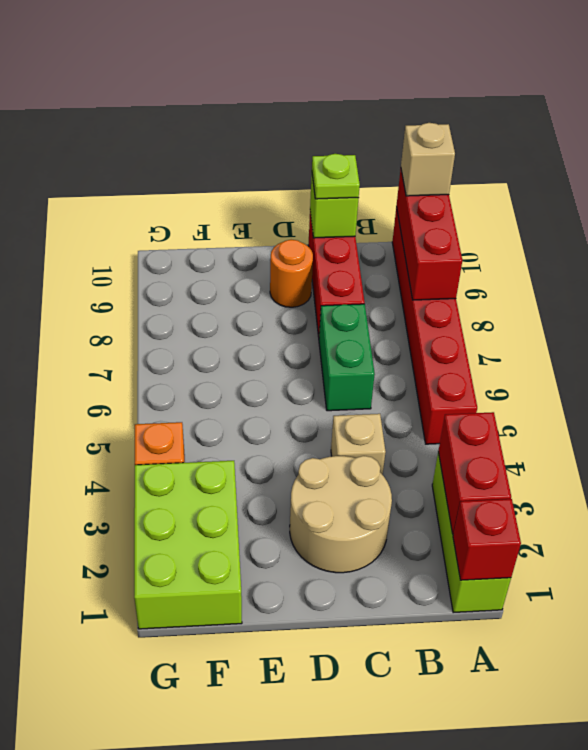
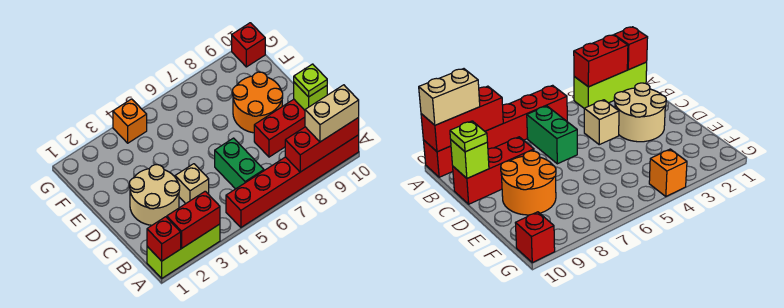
tan 1x1 brick [401,123,455,196] -> tan 1x2 brick [305,85,359,142]
green 1x2 brick [319,304,375,411] -> green 1x2 brick turned to [215,138,264,189]
orange 1x1 round brick [270,240,313,307] -> orange 2x2 round brick [232,72,283,133]
lime 2x3 brick [134,461,242,629] -> none
none -> red 1x1 brick [232,23,265,67]

